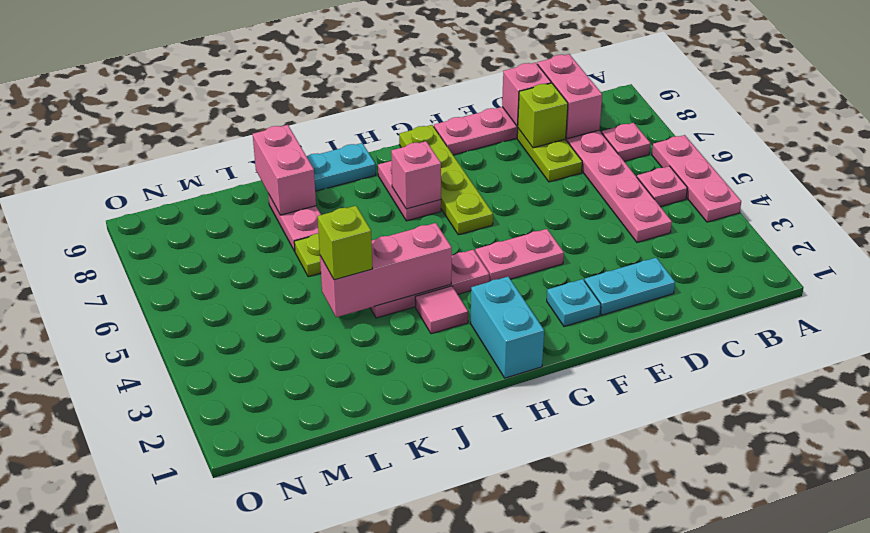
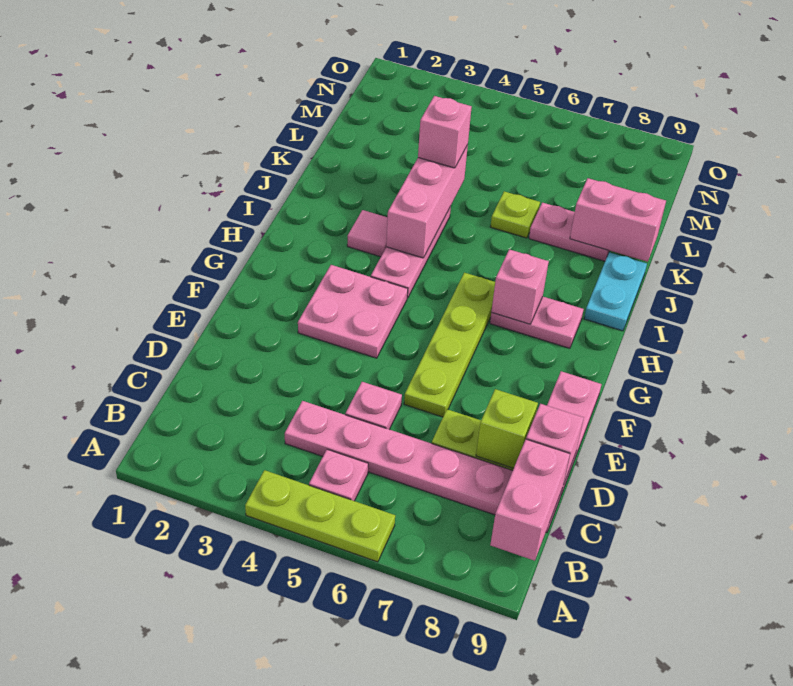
pink 1x3 plate [652,135,741,222] -> lime 1x3 plate [245,470,395,562]
pink 1x1 plate [602,123,651,161] -> pink 1x1 plate moved to [345,382,402,429]
pink 1x2 brick [537,54,602,139] -> pink 1x2 brick turned to [490,439,570,561]
cyan 1x2 plate [585,258,675,315] -> none
cyan 1x1 plate [547,279,601,327] -> none
pink 1x2 plate [475,229,564,282] -> pink 2x2 plate [298,265,408,358]
lime 1x4 plate [399,125,493,235] -> lime 1x4 plate turned to [404,273,495,417]
cyan 1x2 brick [471,277,544,378] -> none
lime 1x1 brick [318,206,372,280] -> pink 1x1 brick [418,96,472,168]

